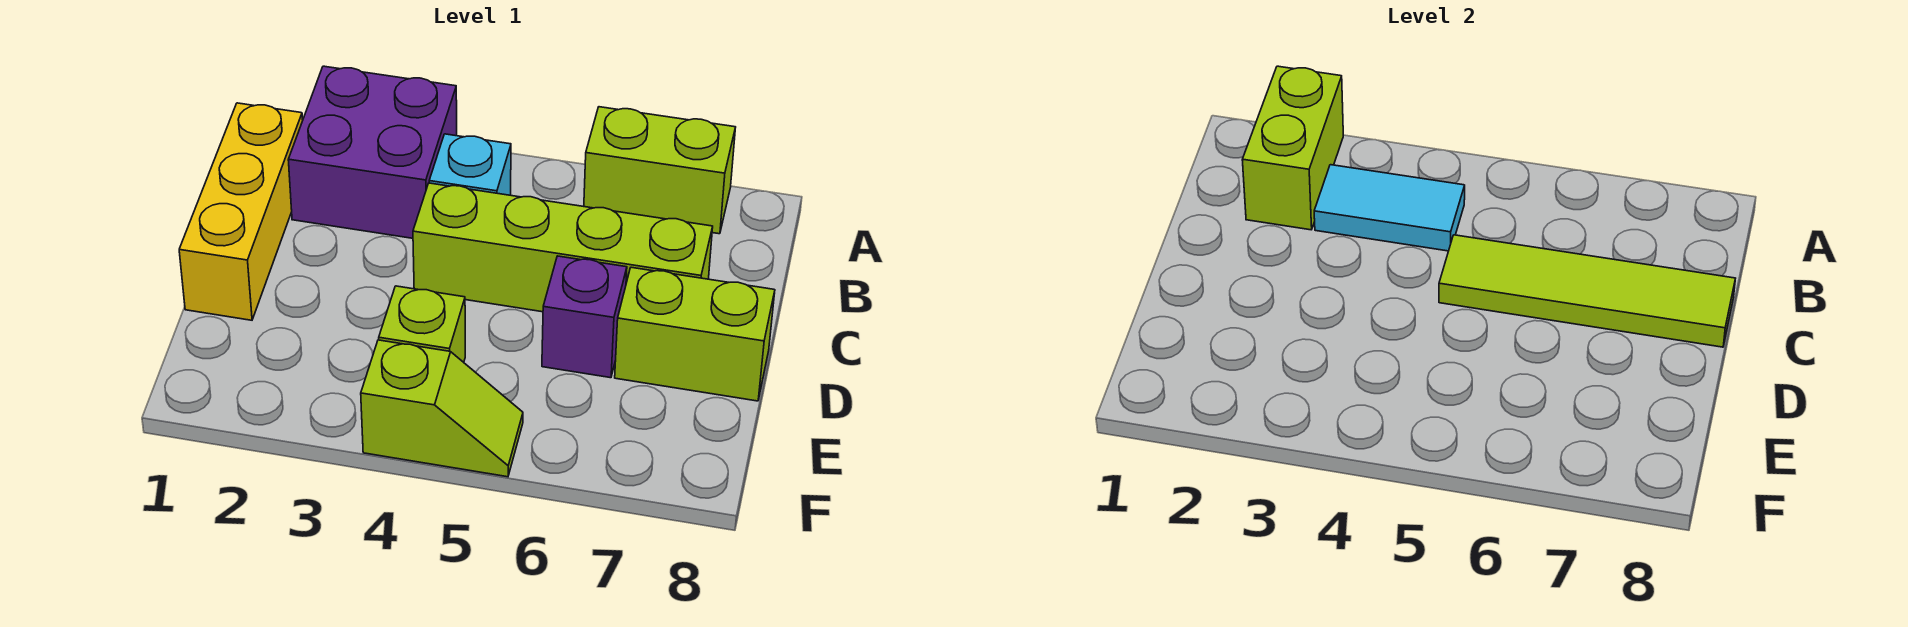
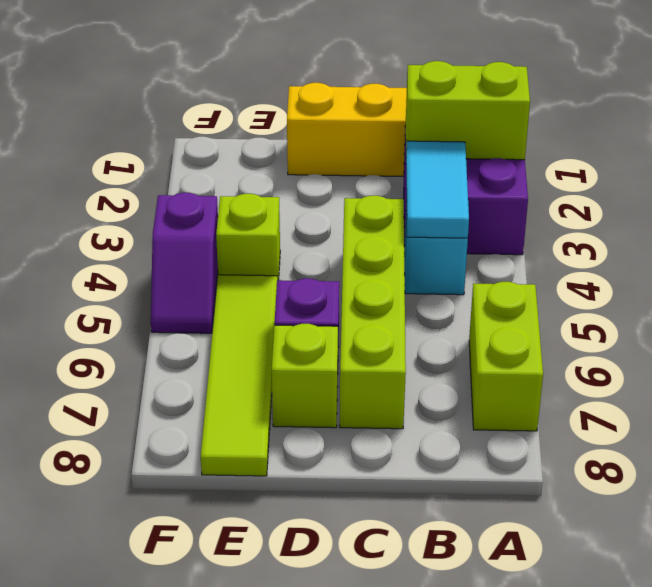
lime 1x4 tile [1439,235,1735,347] -> lime 1x4 tile moved to [201,275,277,476]
lime 1x2 brick [615,267,775,401] -> lime 1x1 brick [272,324,338,428]
lime 1x2 slope [361,340,523,477] -> purple 1x2 slope [151,193,218,333]

